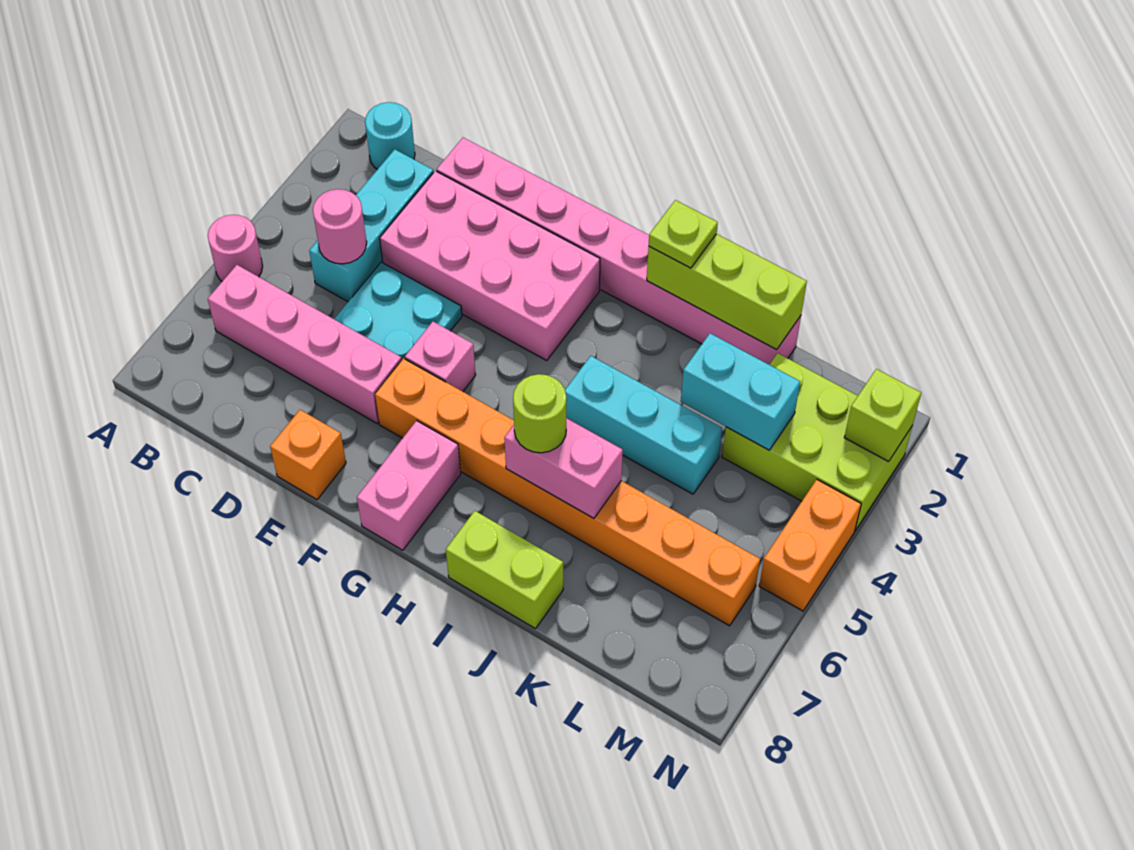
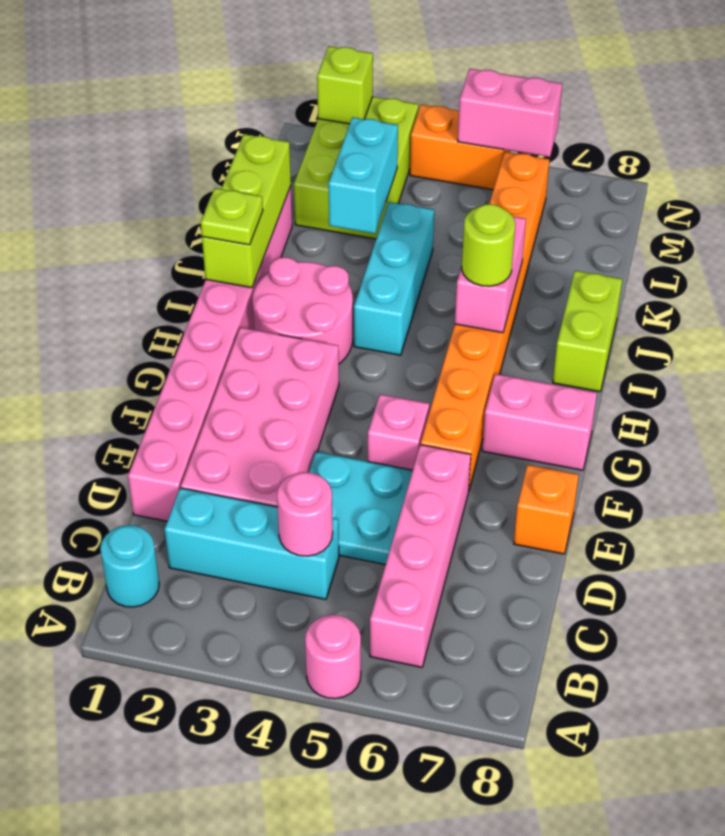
none -> pink 2x2 round brick [253,257,353,364]
none -> pink 1x2 brick [458,69,562,157]

